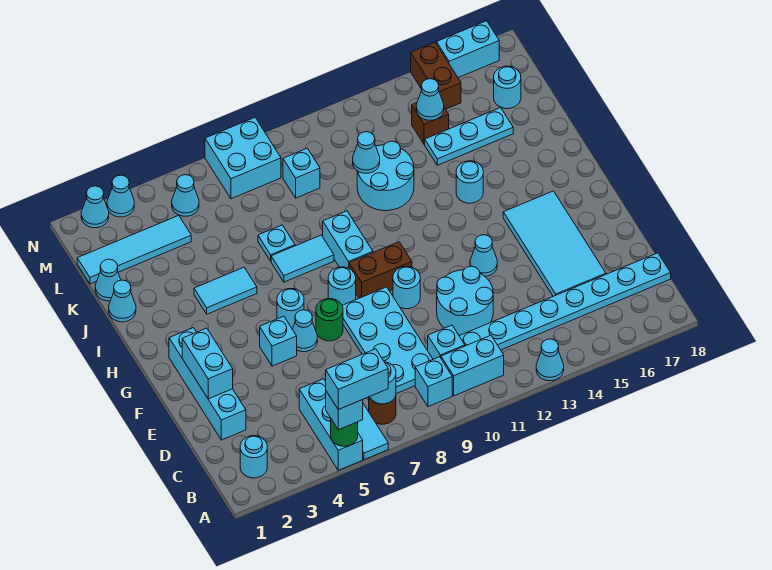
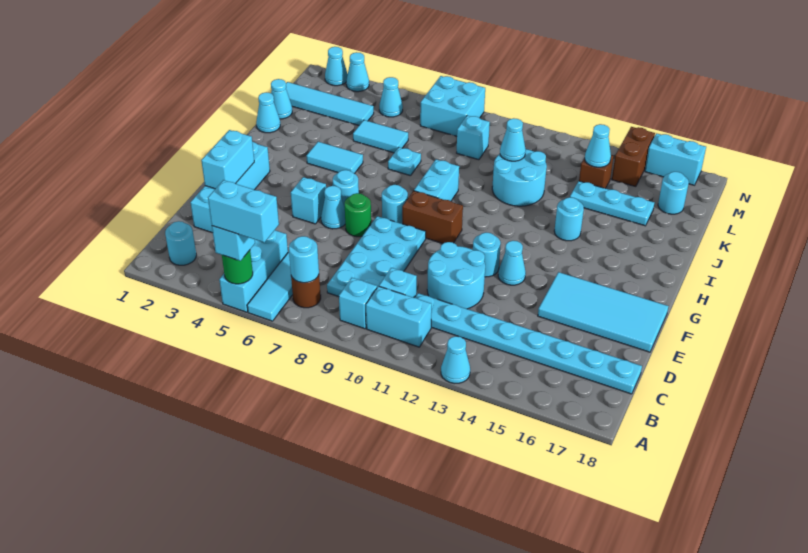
cyan 2x4 tile [503,191,606,296] -> cyan 2x4 tile turned to [538,272,668,352]
cyan 1x1 round brick [393,267,420,309] -> cyan 1x1 round brick moved to [473,233,501,277]
cyan 1x2 tile [271,235,334,282] -> cyan 1x2 tile moved to [353,120,408,153]

